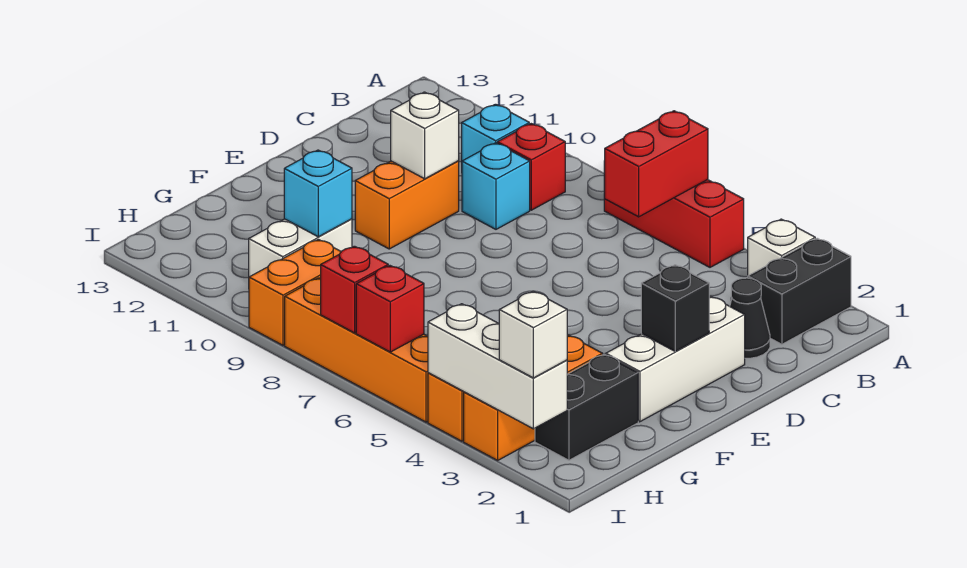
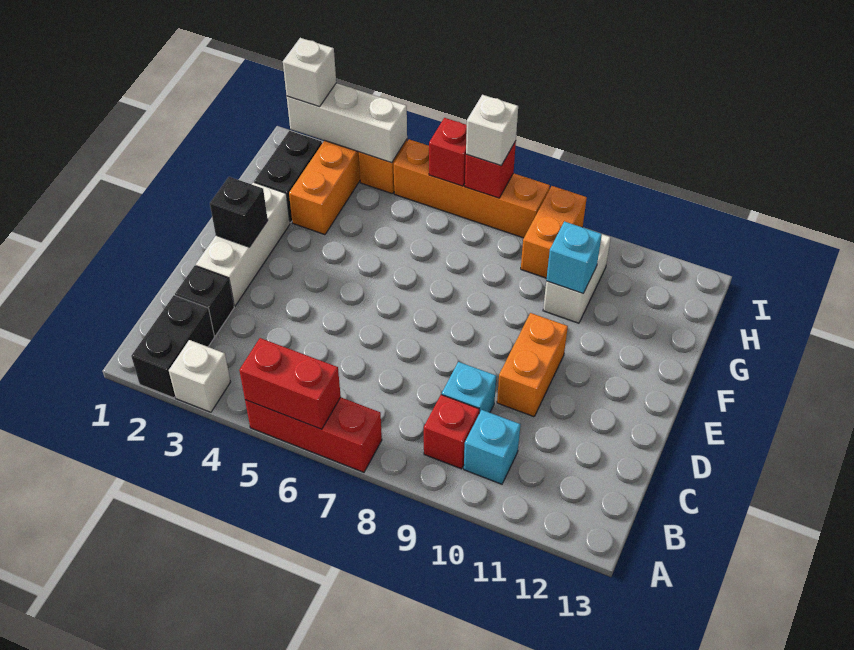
red 1x2 brick [605,111,708,217] -> red 1x2 brick turned to [239,338,341,429]
black 1x1 cone [730,278,770,358] -> black 1x1 brick [175,266,234,336]
white 1x1 brick [391,92,459,179] -> white 1x1 brick moved to [466,95,518,166]

